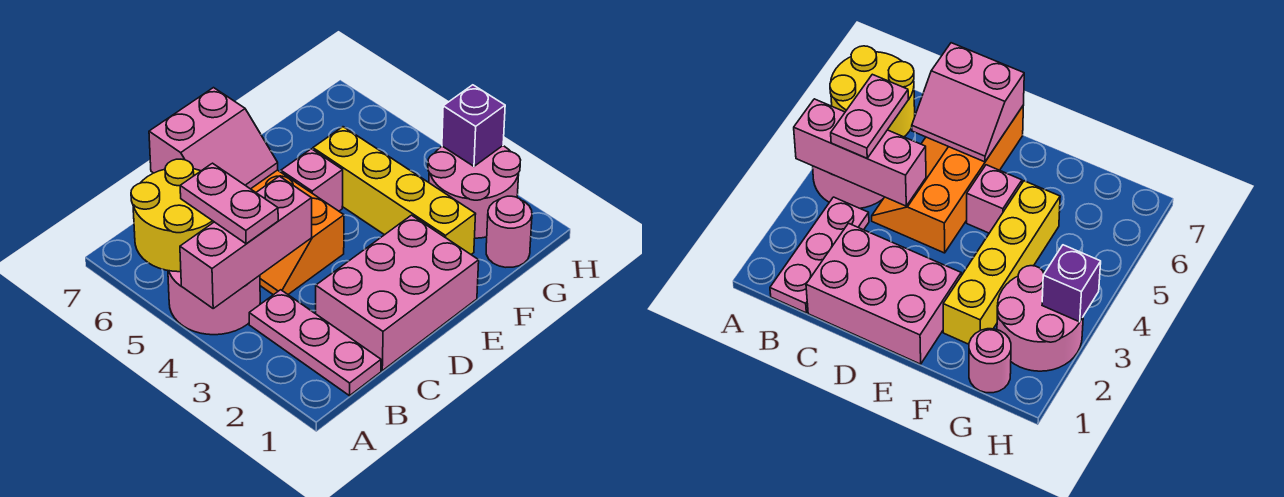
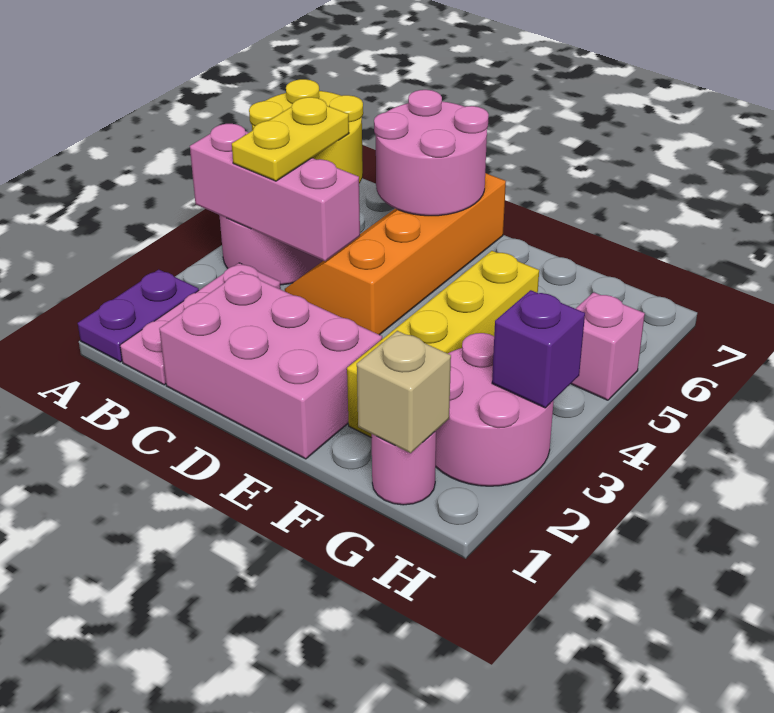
none -> purple 1x2 plate [78,269,199,362]
pink 1x2 plate [180,163,278,244] -> yellow 1x2 plate [232,97,349,181]
pink 2x2 slope [149,88,278,189] -> pink 2x2 round brick [374,90,489,216]
pink 1x1 brick [281,149,343,211] -> pink 1x1 brick moved to [571,292,645,400]
none -> tan 1x1 brick [357,331,451,453]

